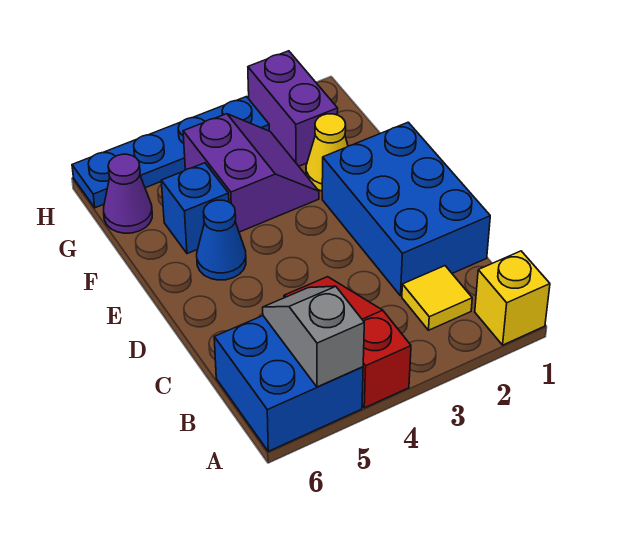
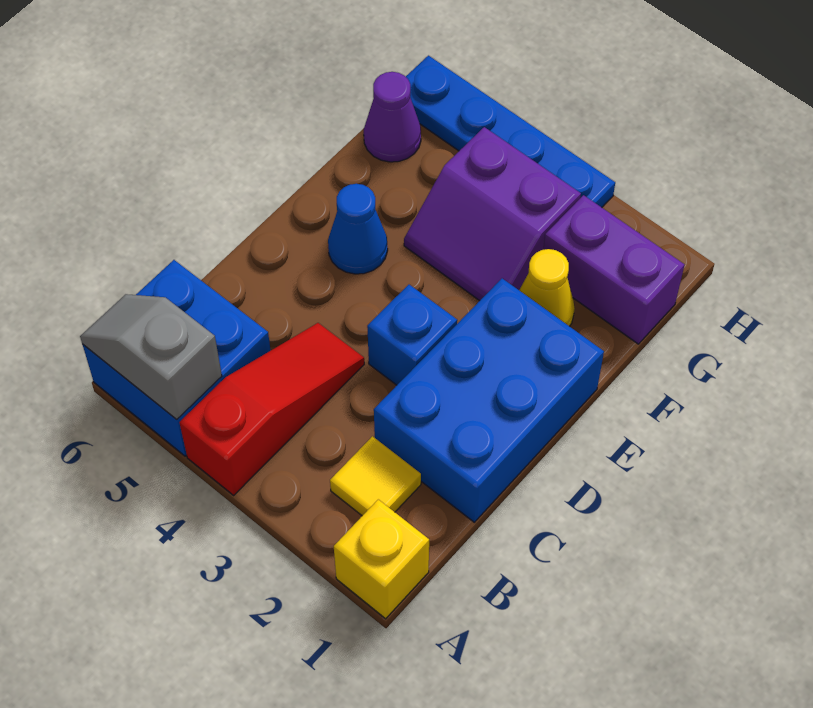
grey 1x2 slope [263,286,364,387] -> grey 1x2 slope turned to [80,294,222,419]
purple 2x2 slope [183,114,319,232] -> purple 2x2 slope turned to [404,127,581,301]
blue 1x1 brick [161,163,229,254] -> blue 1x1 brick moved to [367,285,457,385]
purple 1x2 brick [248,51,338,166] -> purple 1x2 brick turned to [543,195,685,344]

